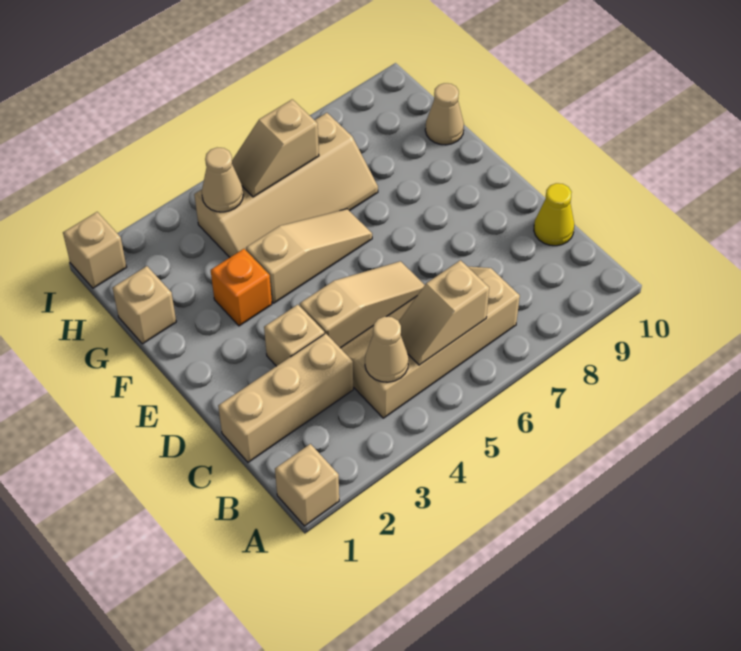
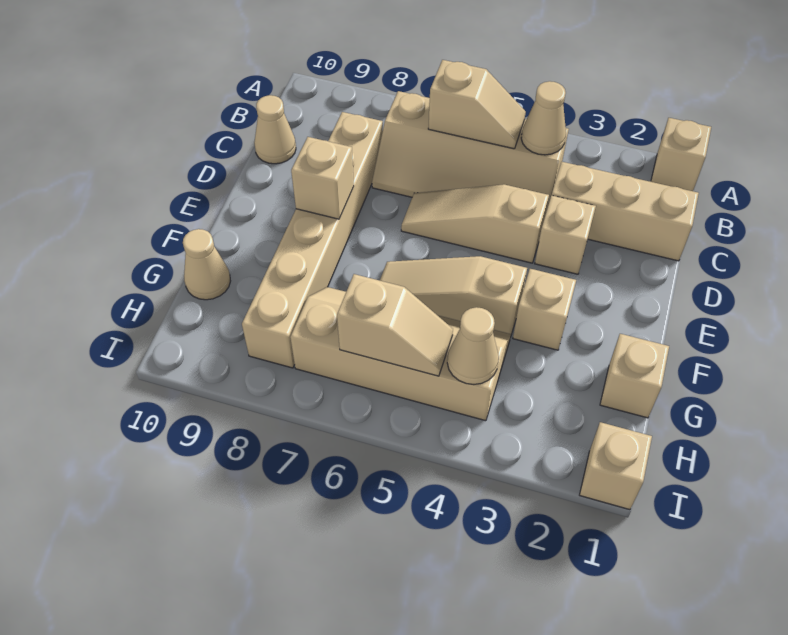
none -> tan 1x6 brick [242,112,383,368]
yellow 1x1 cone [534,183,574,246] -> tan 1x1 cone [254,95,296,164]
none -> tan 1x1 brick [291,137,354,219]
orange 1x1 brick [211,249,272,326] -> tan 1x1 brick [513,269,576,350]

